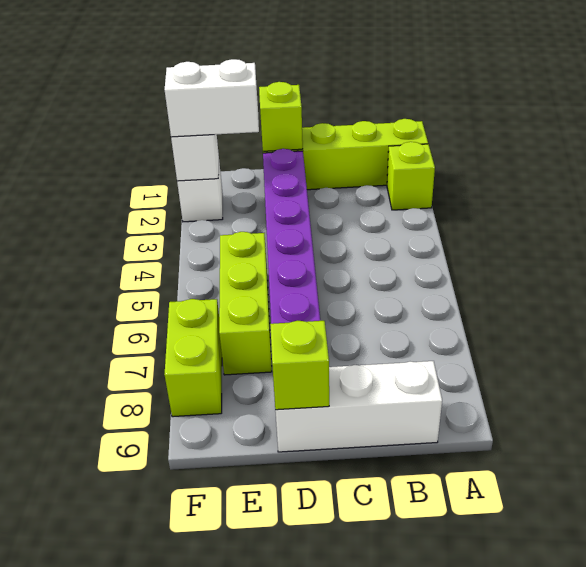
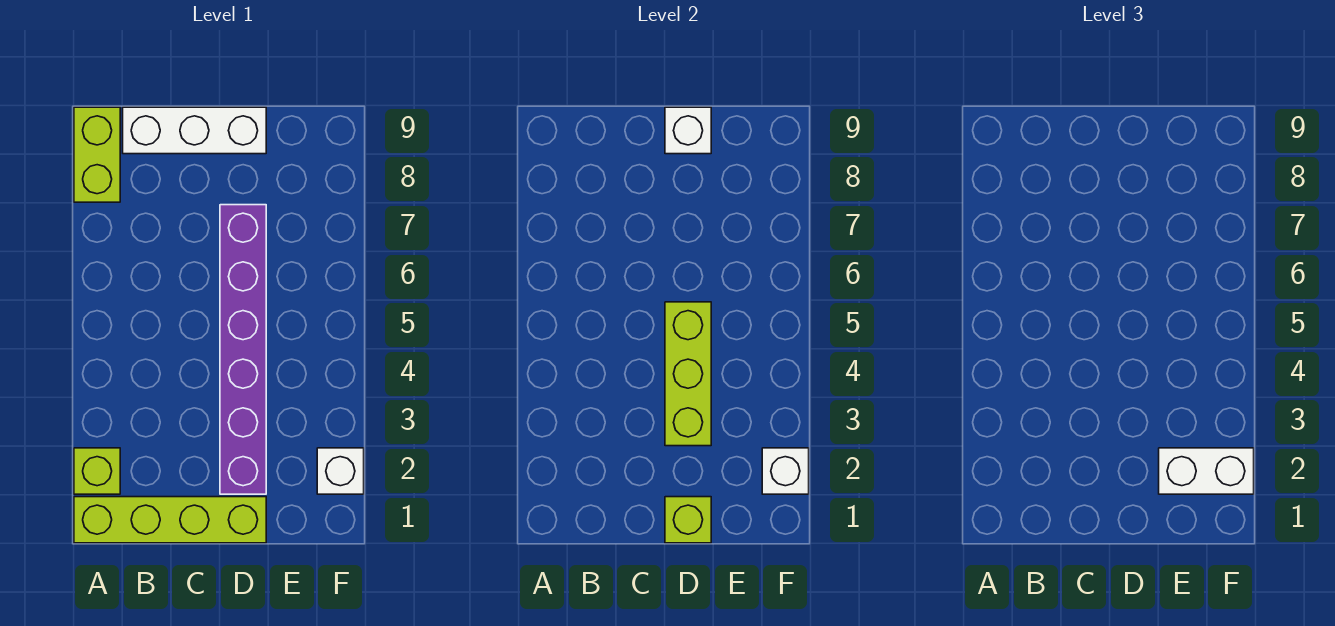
lime 1x1 brick [270,321,329,410] -> white 1x1 brick [665,107,711,154]
lime 1x3 brick [219,232,272,375] -> lime 1x3 brick moved to [665,302,711,446]
lime 1x2 brick [164,299,222,417] -> lime 1x2 brick moved to [74,107,120,202]

